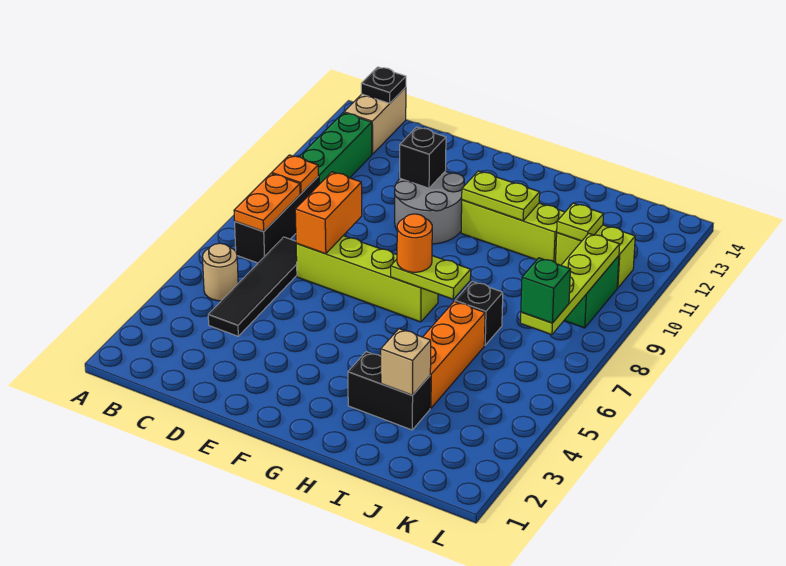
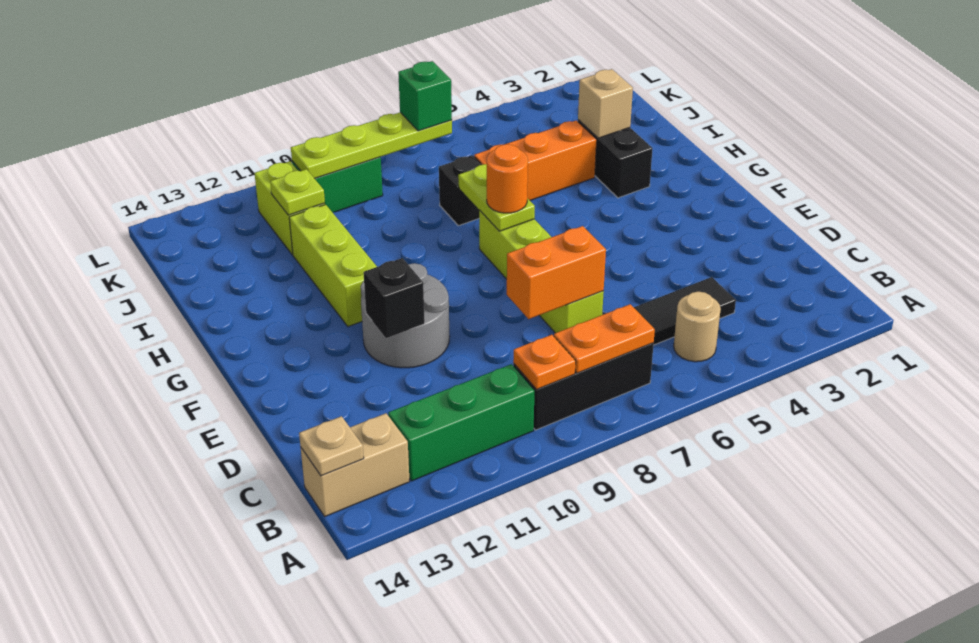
black 1x1 plate [361,67,406,103] -> tan 1x1 plate [299,416,364,476]
lime 1x2 plate [462,171,540,221] -> none

